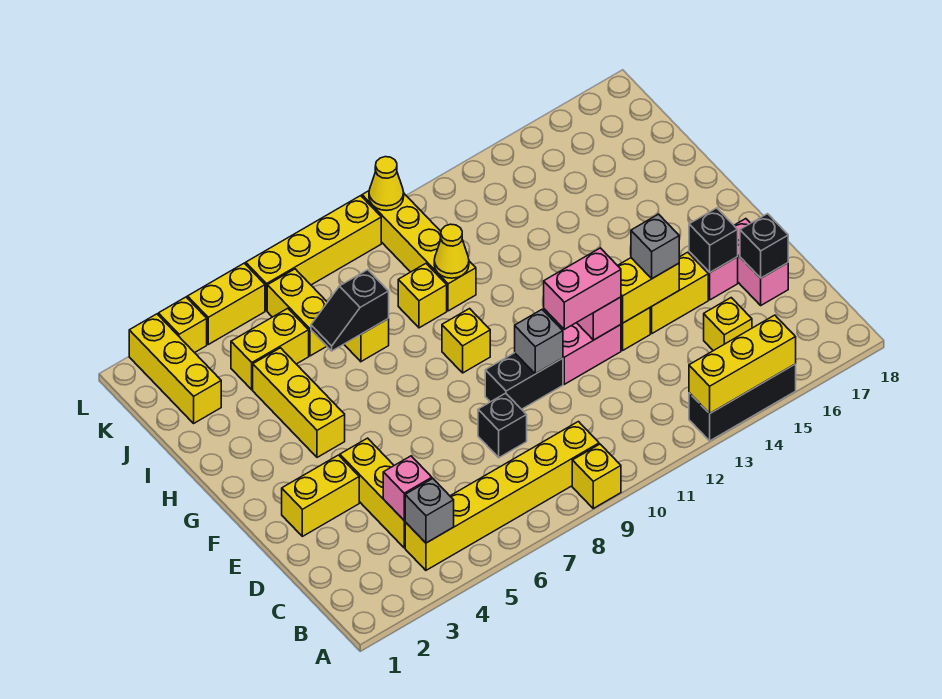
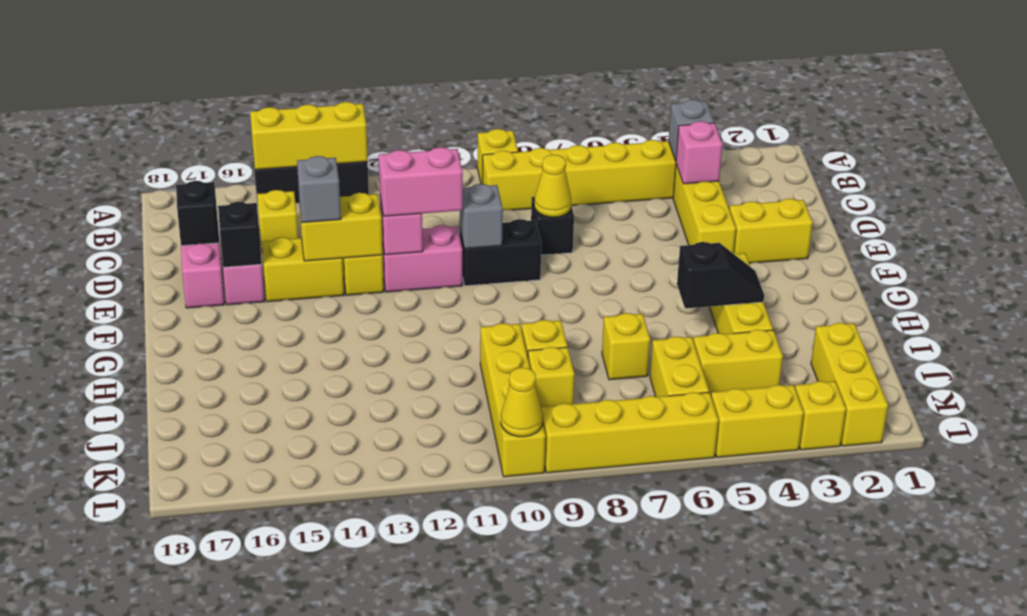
yellow 1x1 brick [442,309,490,373] -> yellow 1x1 brick moved to [528,347,575,407]
black 1x2 slope [311,270,389,351] -> black 1x2 slope moved to [677,242,764,308]
yellow 1x1 cone [434,224,469,278] -> yellow 1x1 cone moved to [534,155,571,217]

